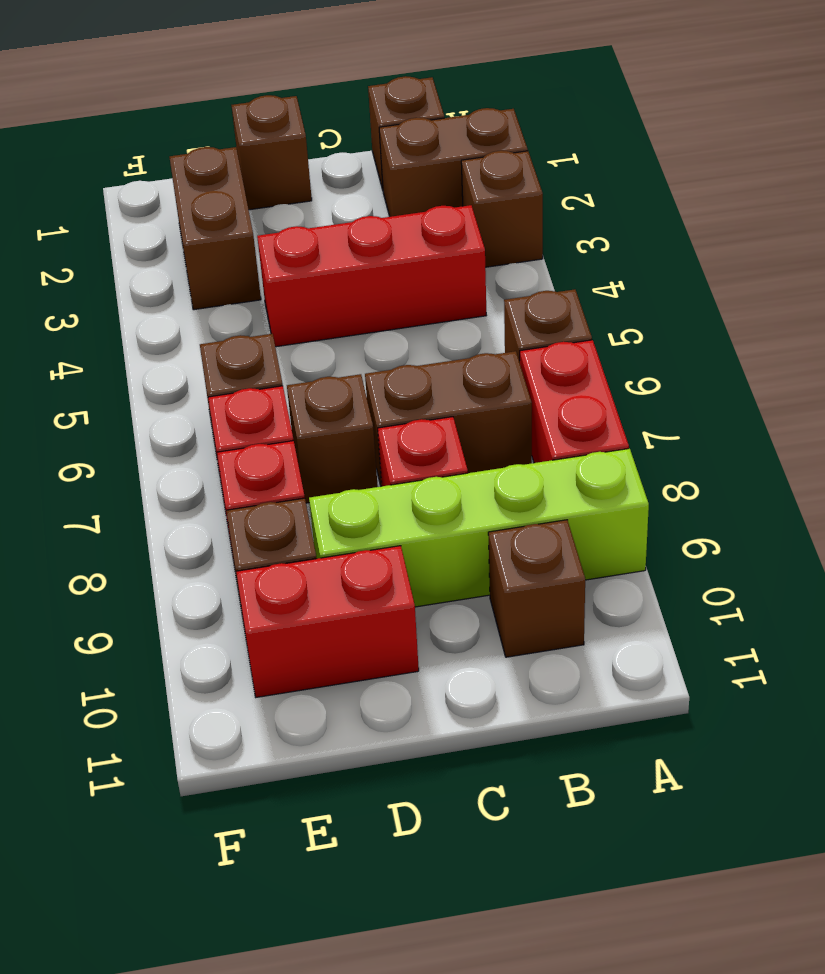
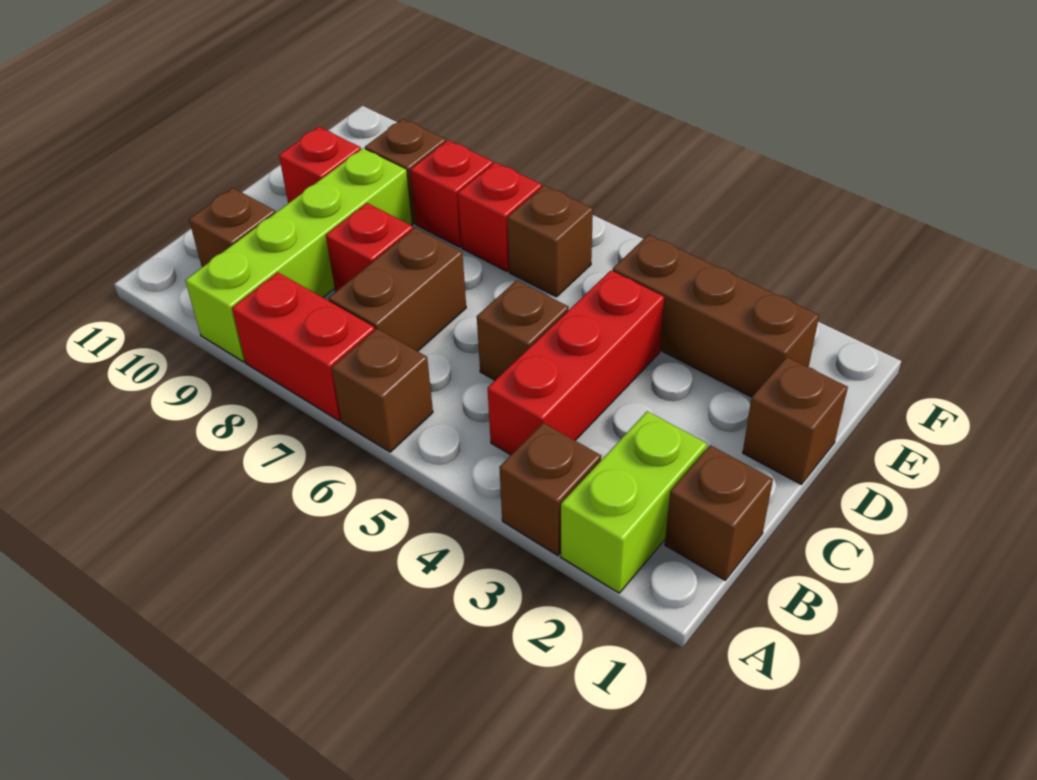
brown 1x2 brick [379,108,528,217] -> lime 1x2 brick [561,411,707,593]
brown 1x1 brick [287,374,378,503] -> brown 1x1 brick moved to [477,280,569,380]
red 1x2 brick [236,546,419,697] -> red 1x1 brick [279,127,361,203]
brown 1x2 brick [169,147,261,310] -> brown 1x3 brick [613,235,819,397]

